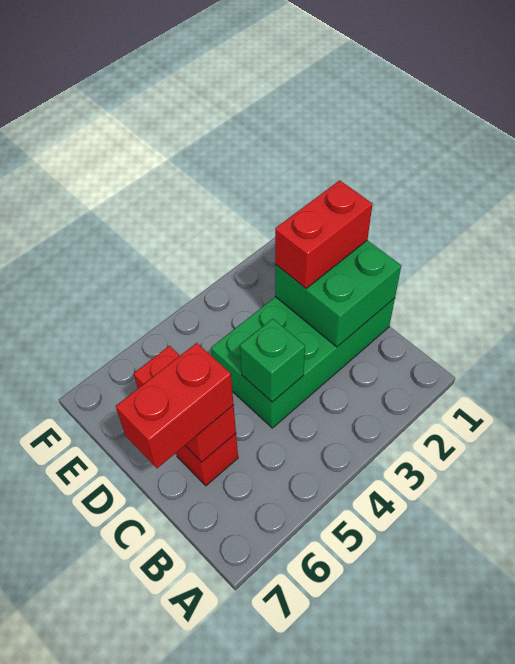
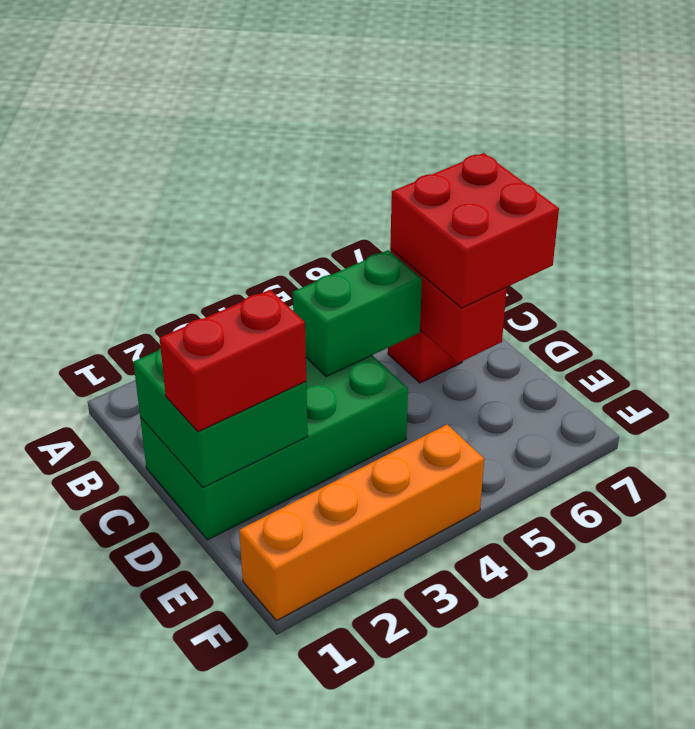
green 1x1 brick [240,319,305,402] -> green 1x2 brick [293,250,422,377]
red 1x2 brick [116,343,234,468] -> red 2x2 brick [390,153,559,308]
none -> orange 1x4 brick [239,424,484,621]

